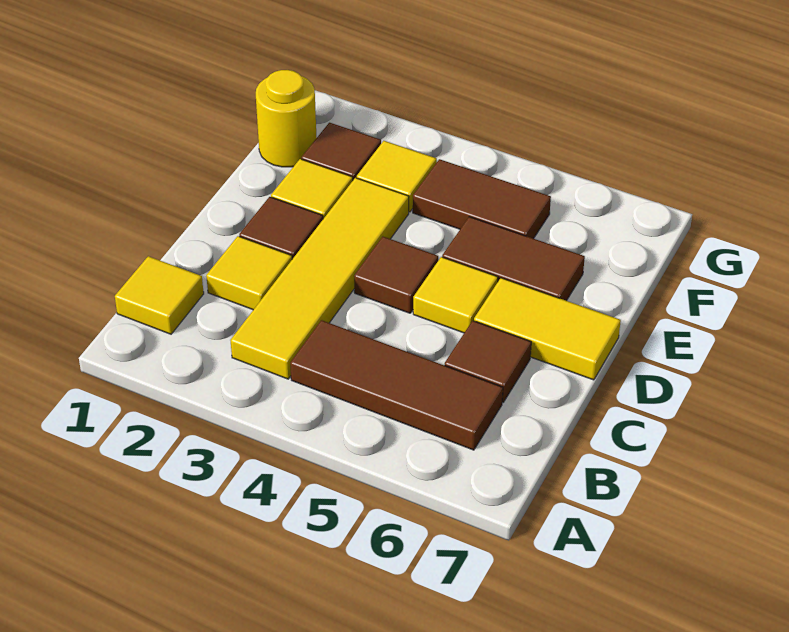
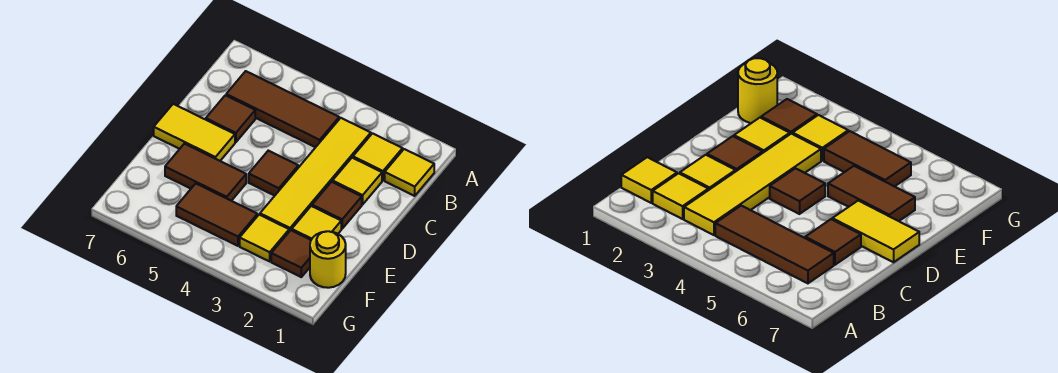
yellow 1x1 tile [413,257,498,333] -> yellow 1x1 tile moved to [353,133,403,180]

